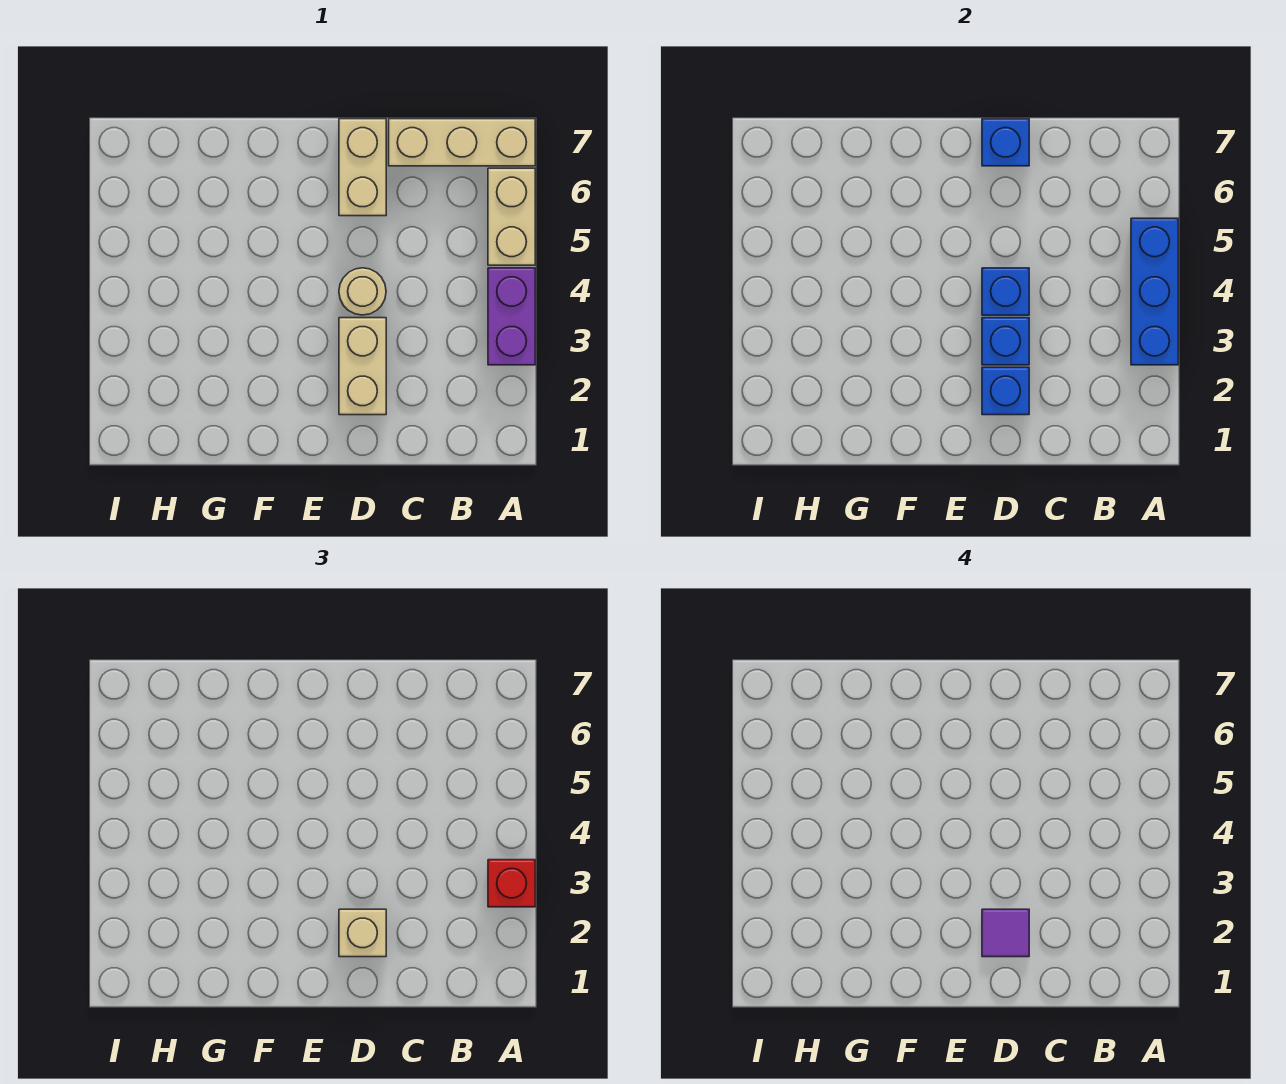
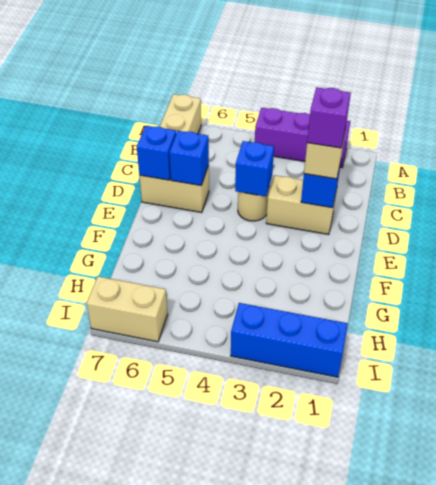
purple 1x2 brick [488,268,535,365] -> purple 1x3 brick [255,108,350,167]
blue 1x3 brick [1131,218,1178,365] -> blue 1x3 brick moved to [231,303,348,377]
red 1x1 brick [488,860,535,907] -> none
tan 1x2 brick [488,168,535,265] -> tan 1x2 brick moved to [86,276,168,342]
purple 1x1 tile [982,909,1029,957] -> purple 1x1 brick [307,87,351,148]
blue 1x1 brick [982,318,1029,365] -> blue 1x1 brick moved to [169,131,209,186]

